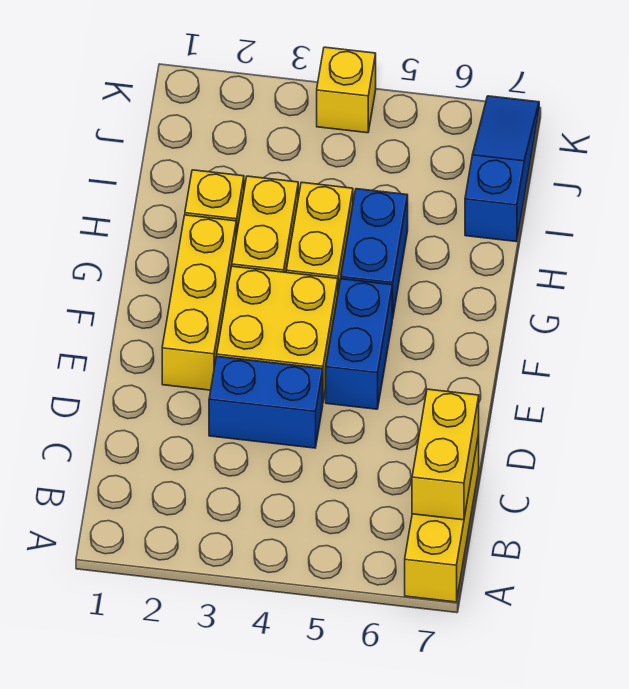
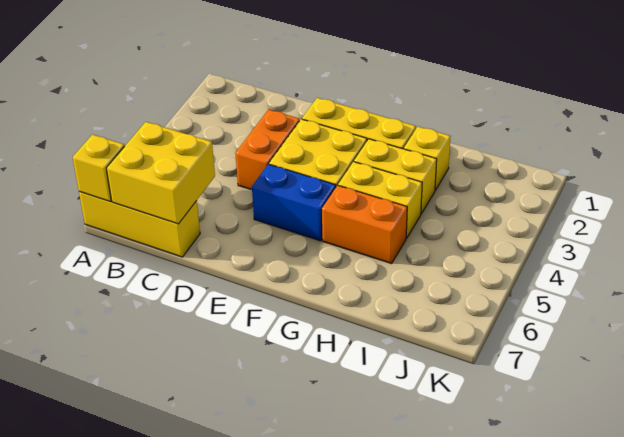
yellow 1x2 brick [412,389,479,520] -> yellow 2x2 brick [107,122,215,224]
blue 1x2 brick [209,356,323,448] -> orange 1x2 brick [235,109,300,190]
blue 1x2 brick [341,189,408,319] -> orange 1x2 brick [322,185,407,264]
blue 1x3 slope [465,96,539,242] -> none
yellow 1x1 brick [317,47,376,133] -> yellow 1x1 brick moved to [73,135,124,201]

